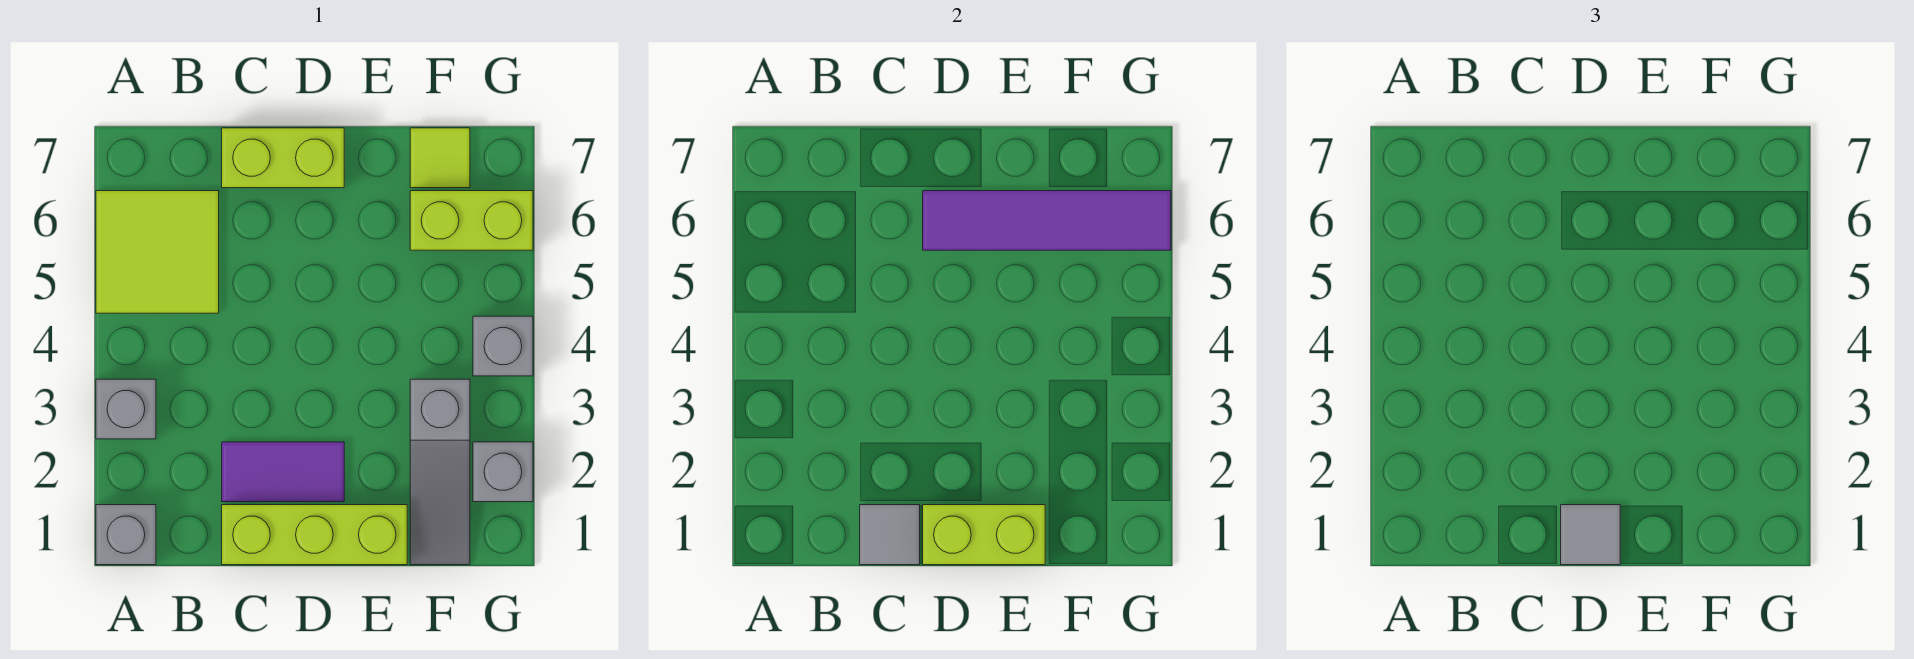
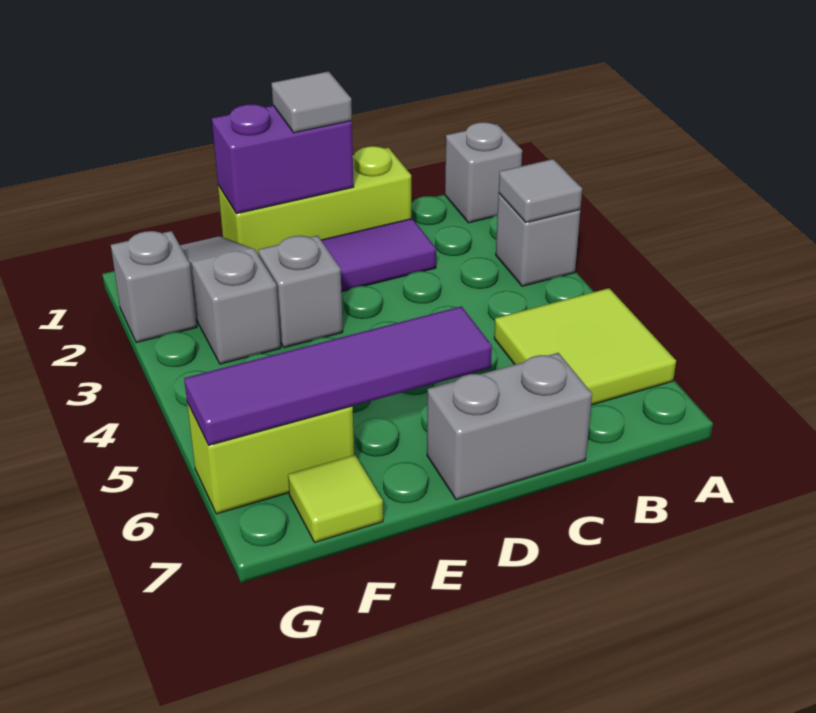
grey 1x1 tile [860,505,920,565] -> grey 1x1 tile moved to [498,159,582,223]
lime 1x2 brick [222,128,344,188] -> grey 1x2 brick [427,353,592,500]
lime 1x2 brick [923,505,1045,565] -> purple 1x2 brick [212,104,354,214]
grey 1x1 brick [473,316,533,376] -> grey 1x1 brick moved to [258,236,343,348]

